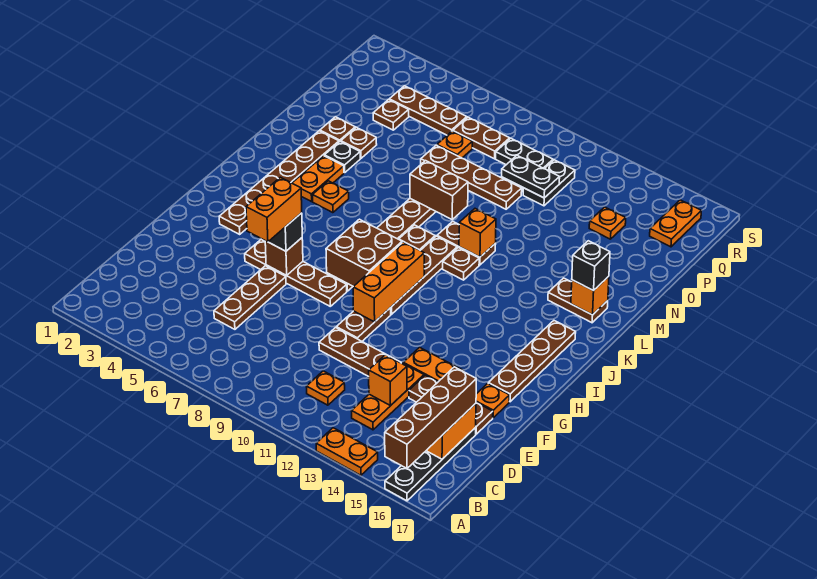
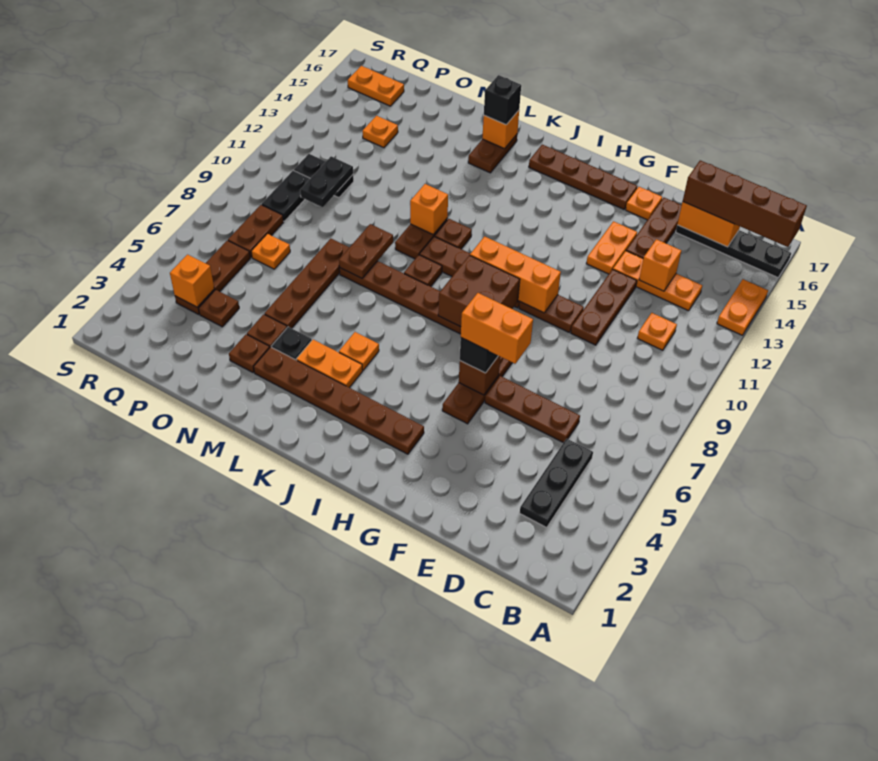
none -> black 1x3 plate [520,439,593,527]
brown 1x2 brick [410,161,468,219] -> brown 1x2 plate [339,224,393,278]
brown 1x4 plate [421,145,522,209] -> brown 1x4 plate moved to [265,239,350,328]
none -> orange 1x1 brick [170,255,214,307]

